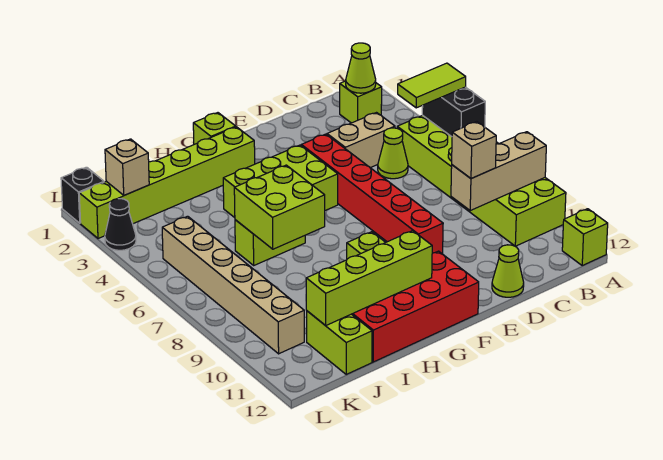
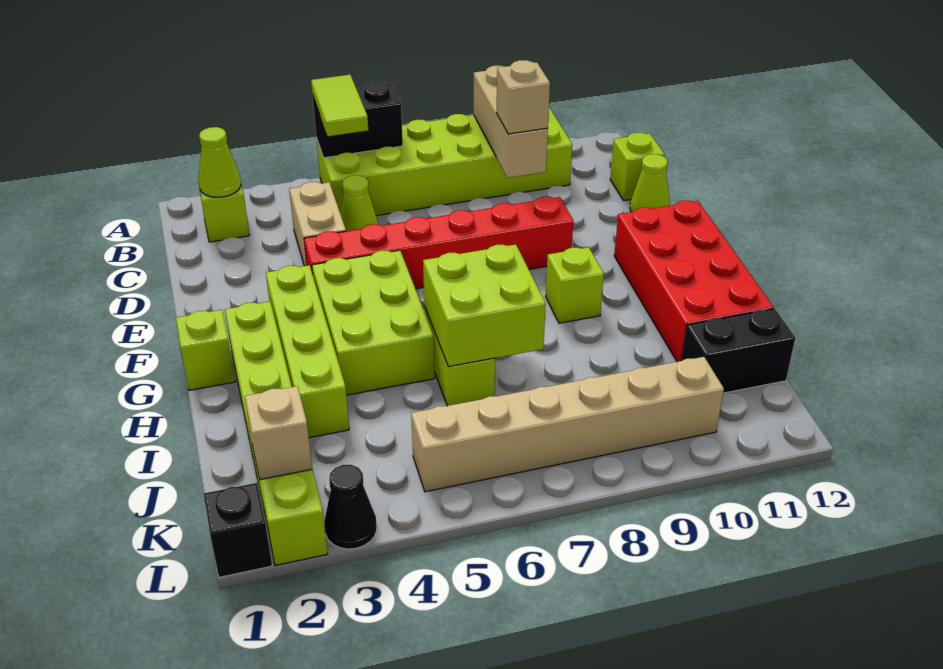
lime 1x1 brick [562,209,608,265] -> lime 1x1 brick moved to [610,133,664,201]
lime 1x4 brick [306,231,432,326] -> lime 1x4 brick moved to [266,265,349,438]
lime 1x2 brick [307,311,372,374] -> black 1x2 brick [682,308,795,393]

